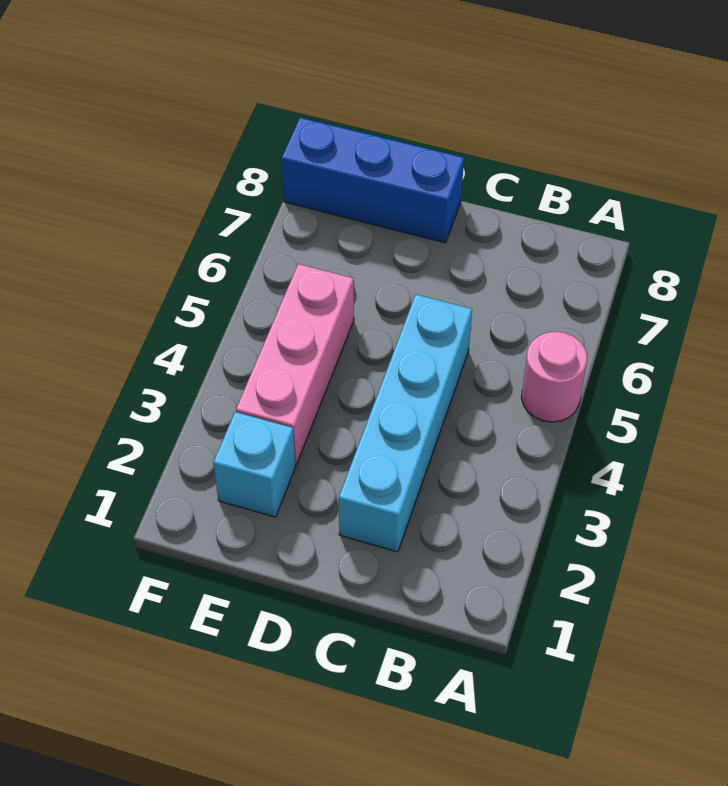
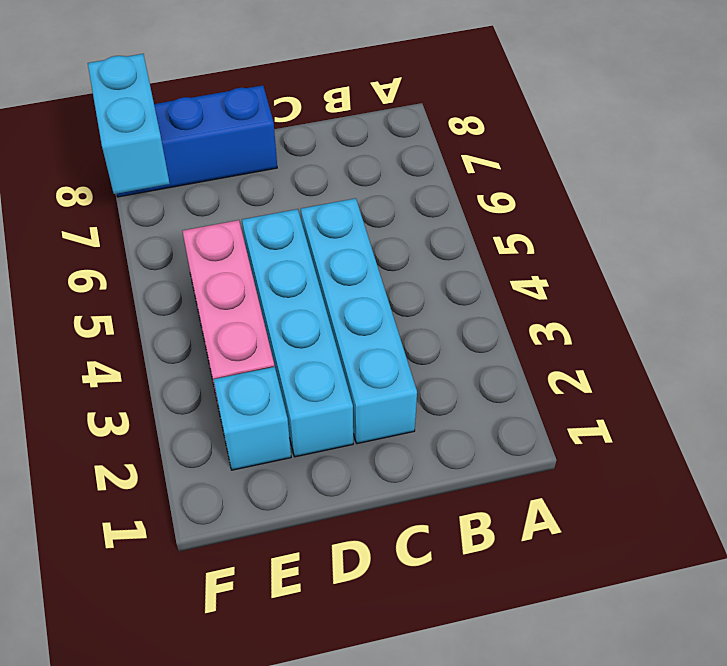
pink 1x1 round brick [521,332,587,422] -> none
none -> cyan 1x4 brick [242,209,353,457]
none -> cyan 1x2 brick [88,54,170,194]

